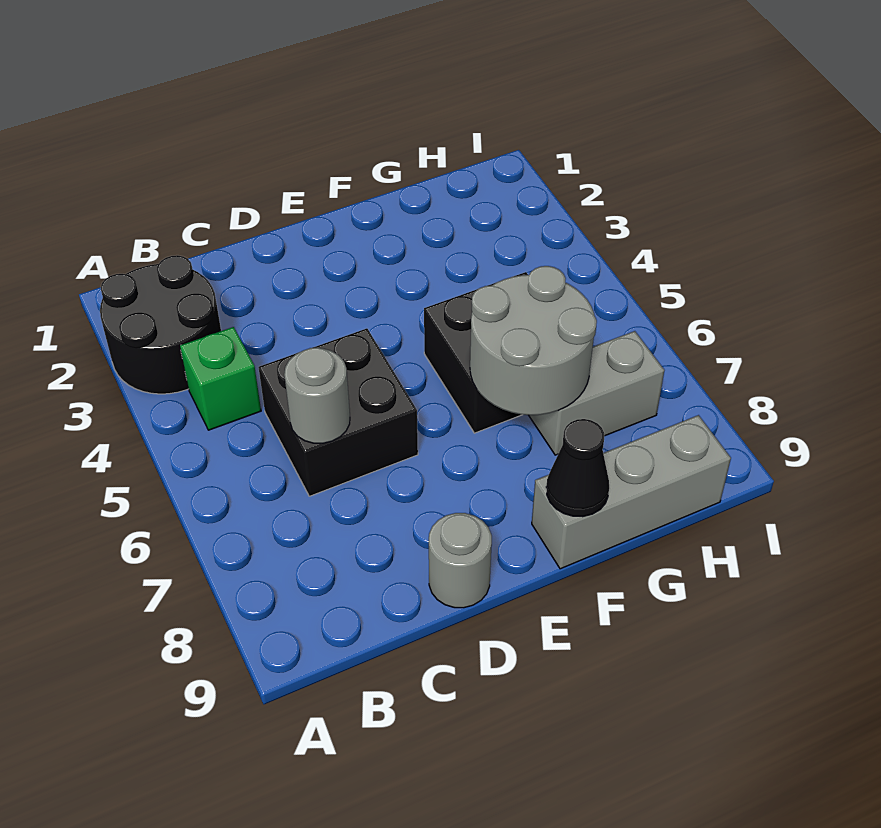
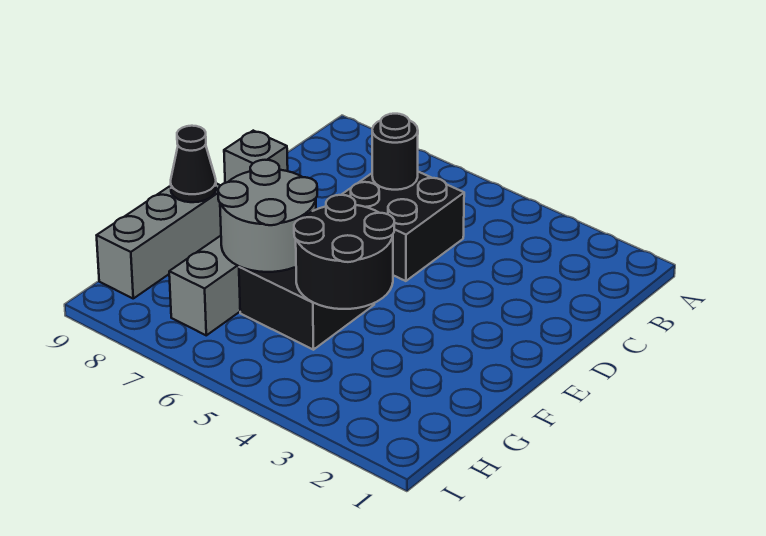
black 2x2 round brick [100,255,221,394] -> black 2x2 round brick moved to [294,195,394,309]
green 1x1 brick [180,327,261,430] -> none
grey 1x1 round brick [284,348,350,443] -> black 1x1 round brick [372,114,418,190]
grey 1x1 round brick [429,513,492,608] -> grey 1x1 brick [224,131,288,183]

